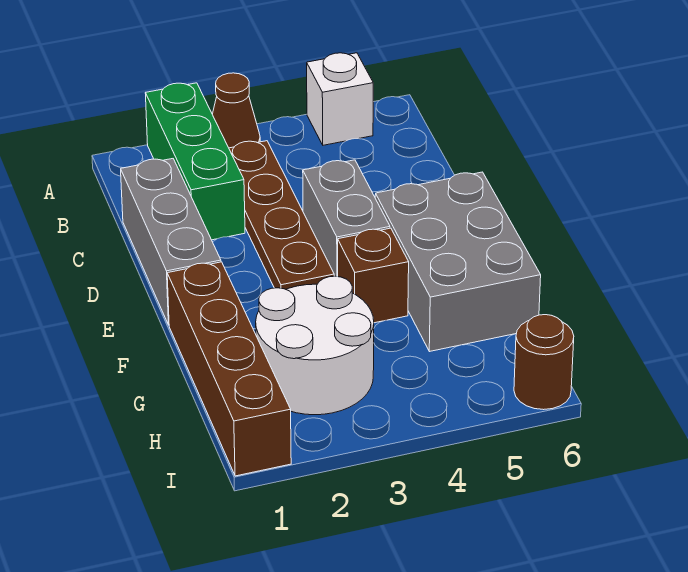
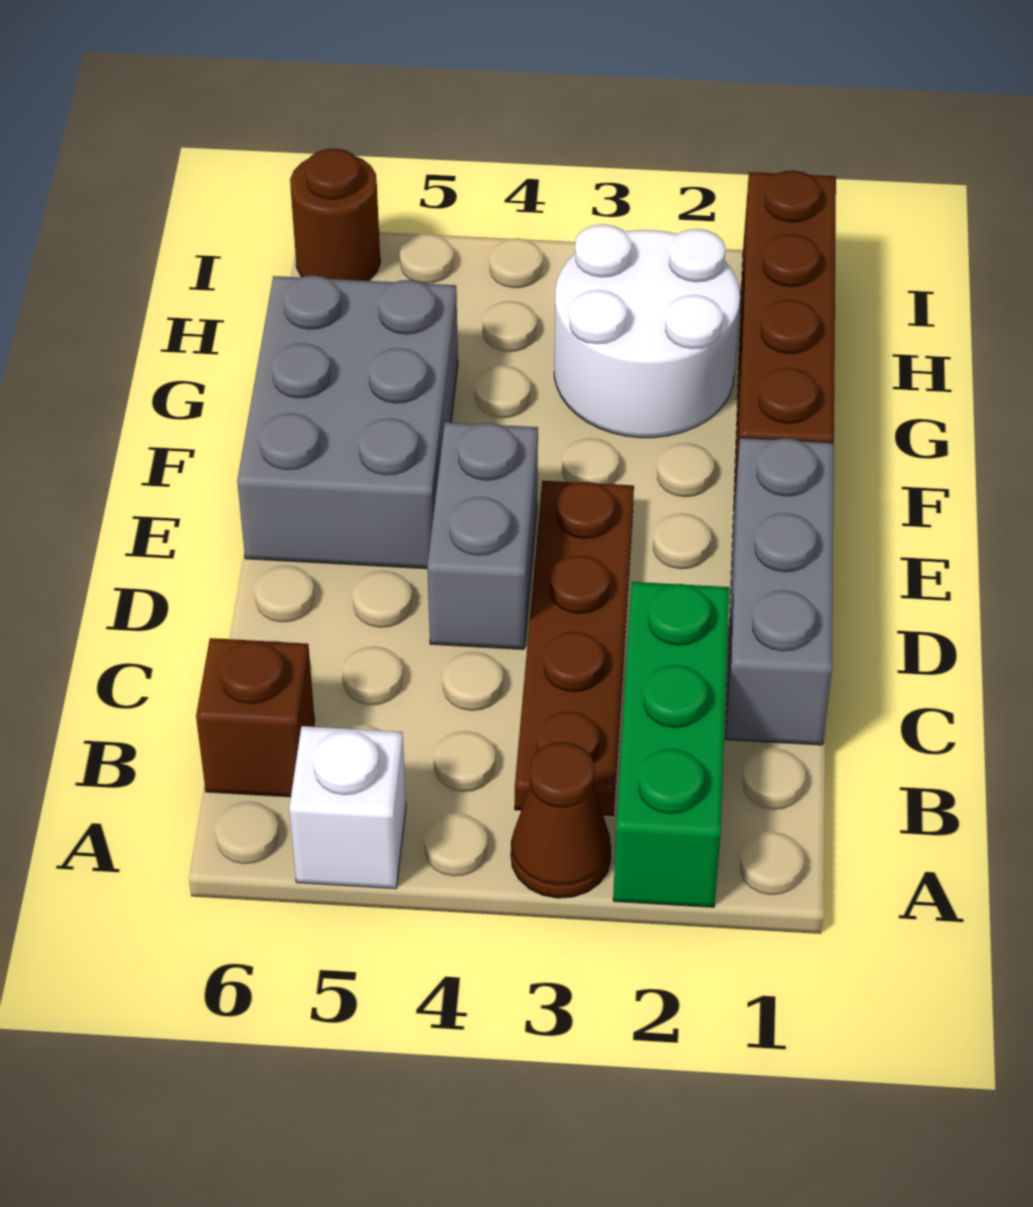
brown 1x1 brick [338,228,409,323] -> brown 1x1 brick moved to [196,638,315,797]

